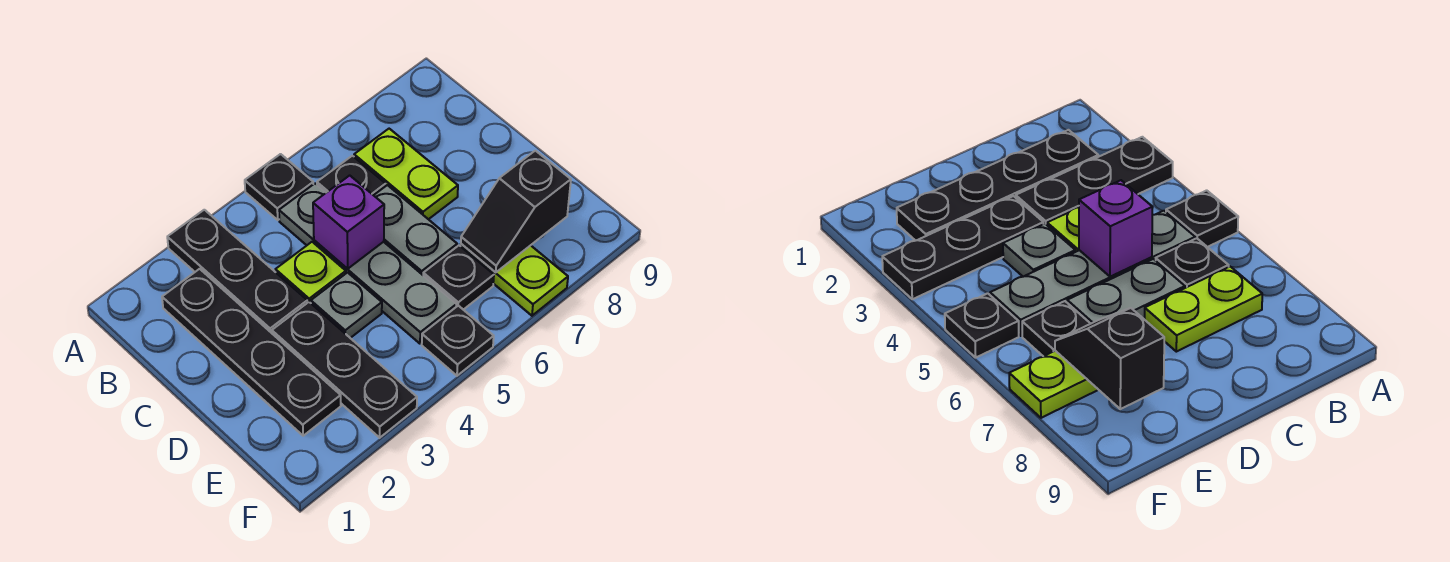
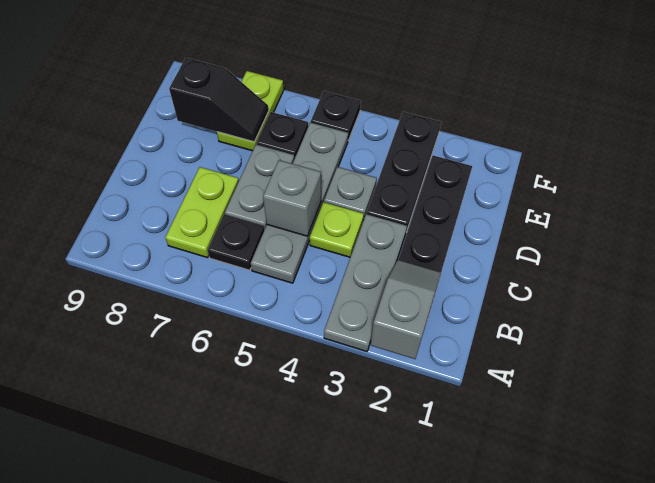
none -> grey 1x2 slope [371,260,441,359]
black 1x3 plate [167,210,307,333] -> grey 1x3 plate [324,214,407,351]
black 1x1 plate [245,154,313,220] -> none
purple 1x1 brick [313,175,384,269] -> grey 1x1 brick [263,160,321,236]

